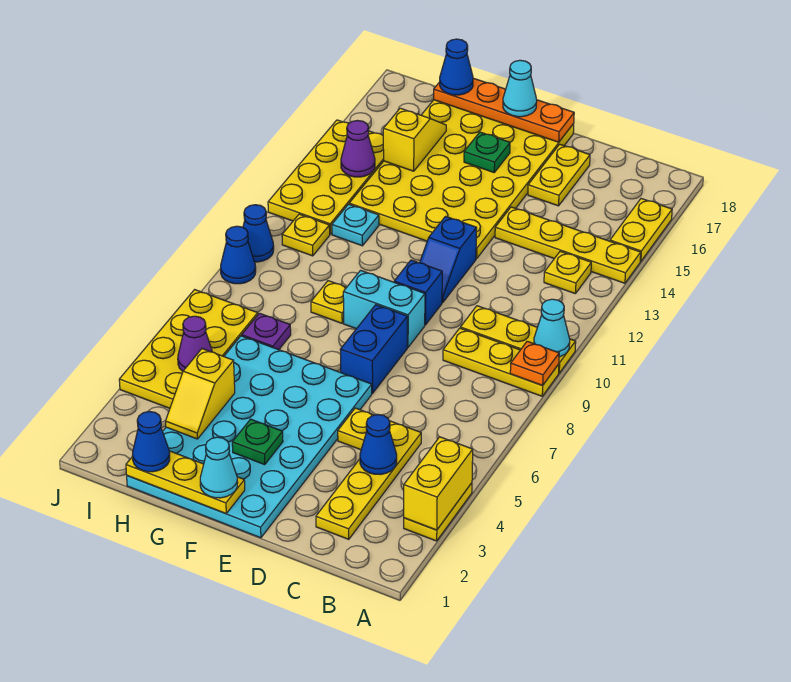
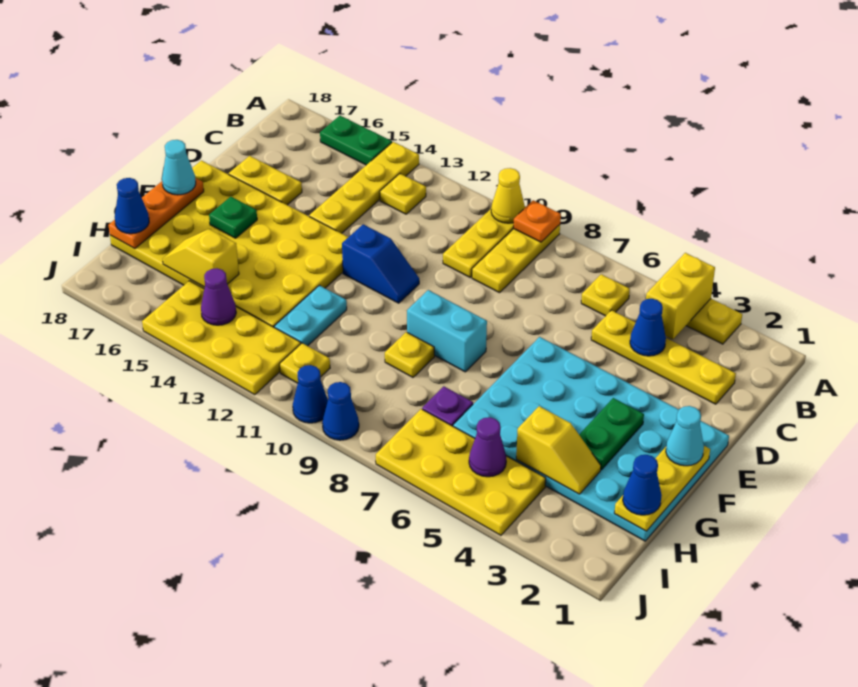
yellow 1x2 brick [404,437,473,530] -> yellow 1x2 brick turned to [646,253,715,339]
cyan 1x1 cone [534,299,570,357] -> yellow 1x1 cone [491,168,525,223]
yellow 1x2 plate [610,199,672,261] -> green 1x2 plate [320,116,392,165]
yellow 1x1 plate [338,408,373,450] -> yellow 1x1 plate moved to [581,274,630,316]
blue 1x2 brick [340,305,407,393] -> none
cyan 1x2 brick [343,270,425,347] -> cyan 1x2 brick turned to [407,290,487,372]
blue 1x1 brick [394,260,442,325] -> none
orange 1x4 plate [434,78,574,142] -> orange 1x3 plate [108,178,204,249]
green 1x1 plate [232,419,283,465] -> green 1x2 plate [579,398,644,470]
cyan 1x1 plate [332,204,379,246] -> cyan 1x2 plate [274,285,347,346]

